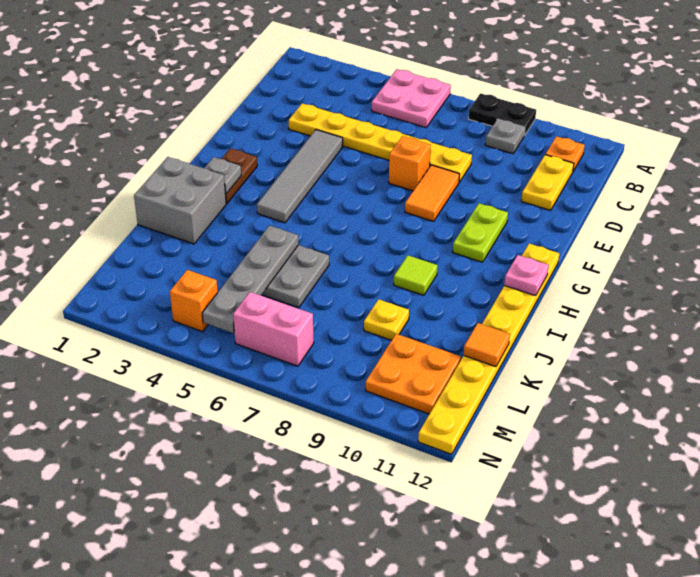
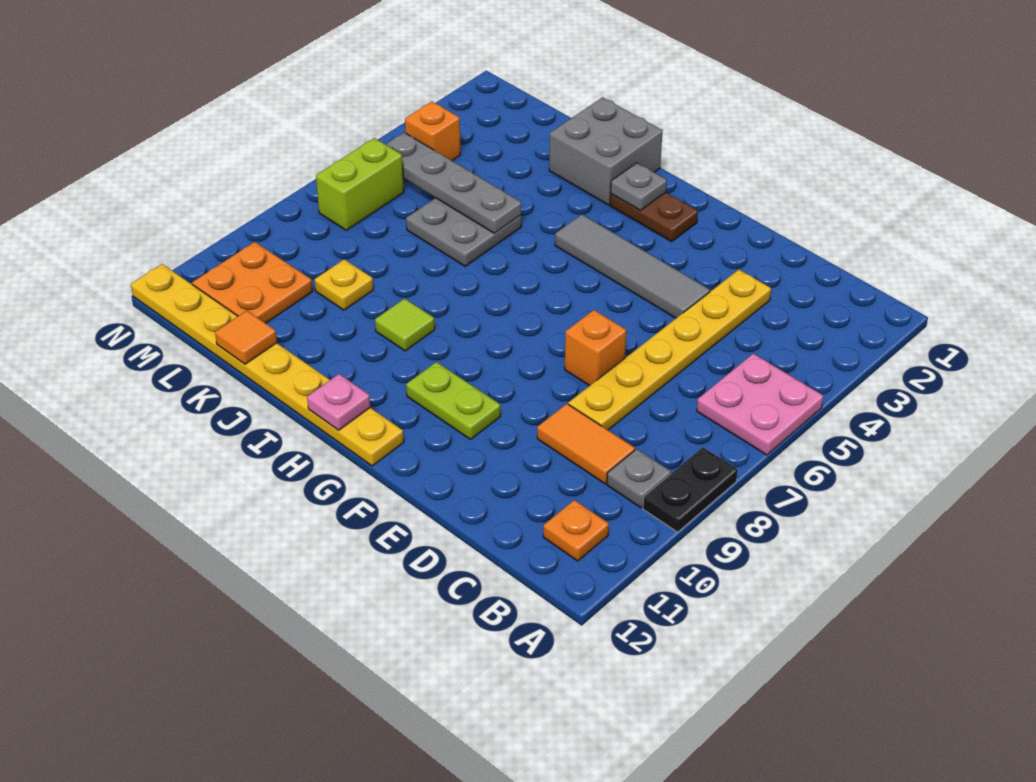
yellow 1x2 plate [521,155,574,210] -> none
orange 1x2 tile [405,165,459,221] -> orange 1x2 tile moved to [537,404,635,484]
pink 1x2 brick [233,292,314,366] -> lime 1x2 brick [316,138,404,230]

